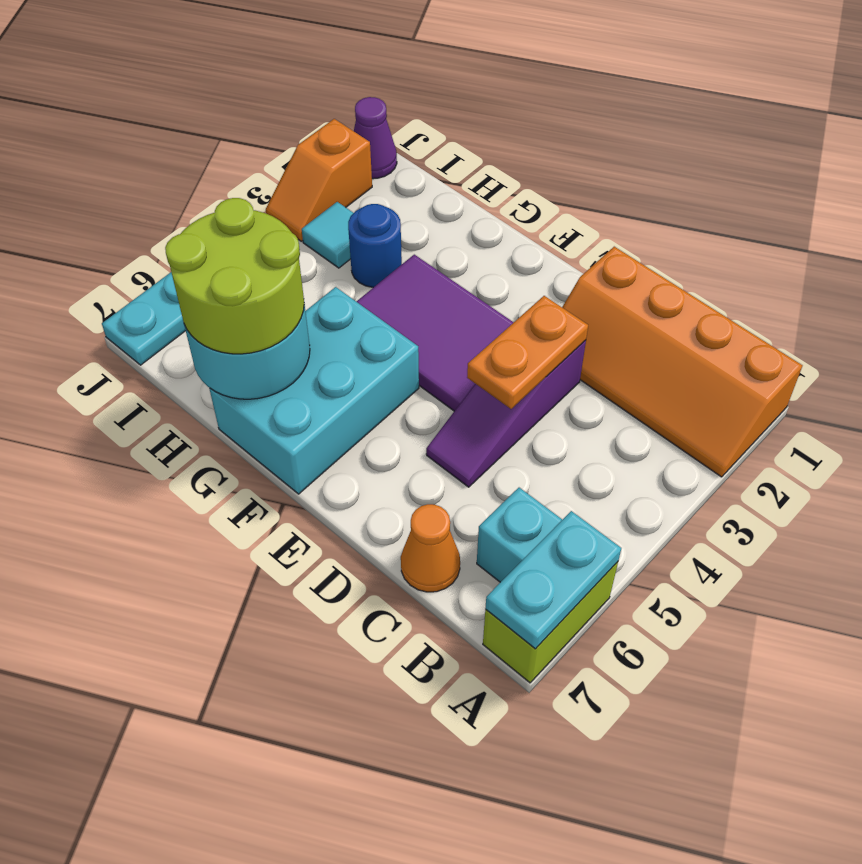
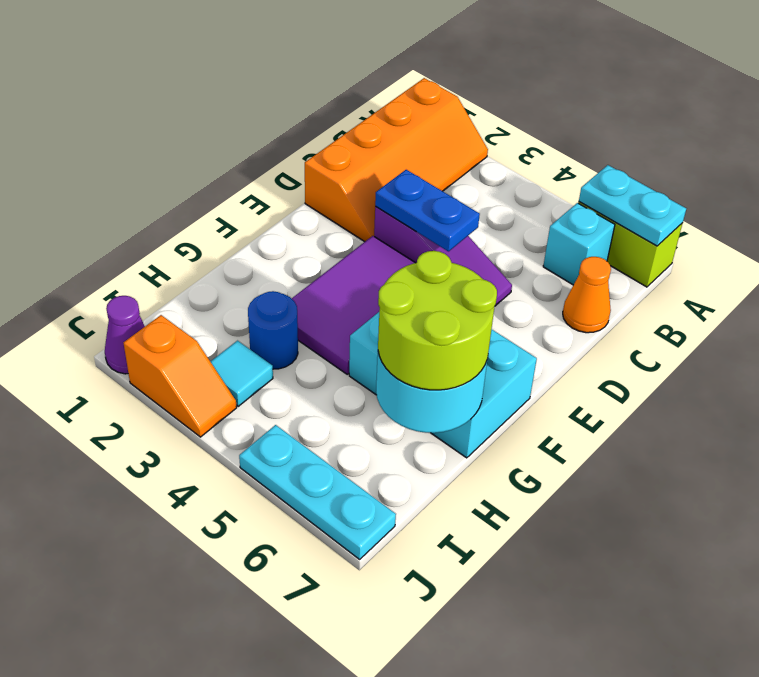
orange 1x2 plate [467,296,588,409] -> blue 1x2 plate [375,170,480,251]

